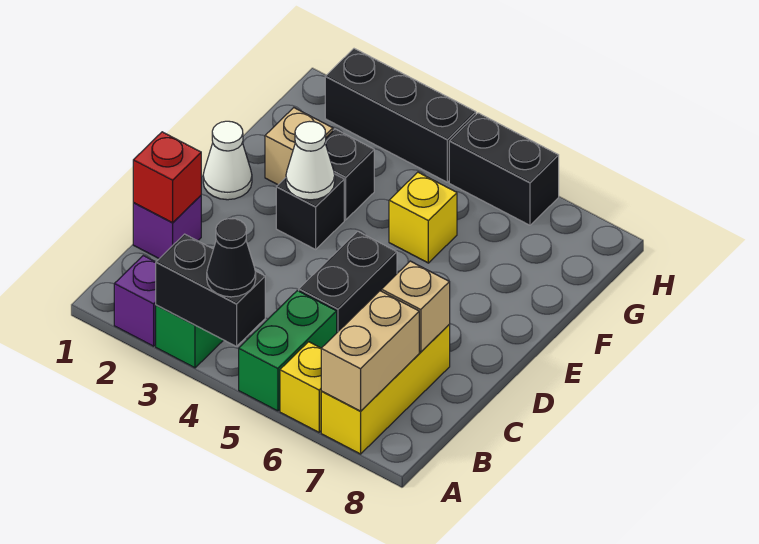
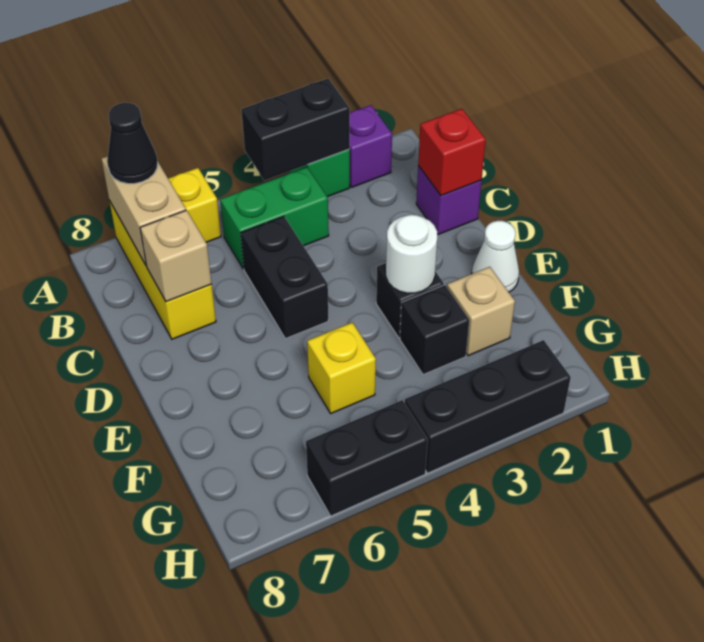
black 1x1 cone [207,219,256,297] -> black 1x1 cone moved to [107,103,158,184]
green 1x2 brick [239,291,337,411] -> green 1x2 brick turned to [220,167,329,269]
white 1x1 cone [286,121,335,200] -> white 1x1 round brick [386,215,437,293]

